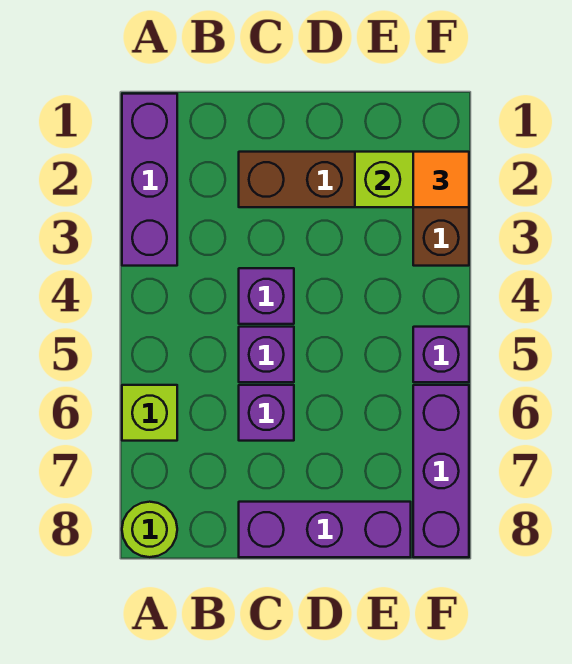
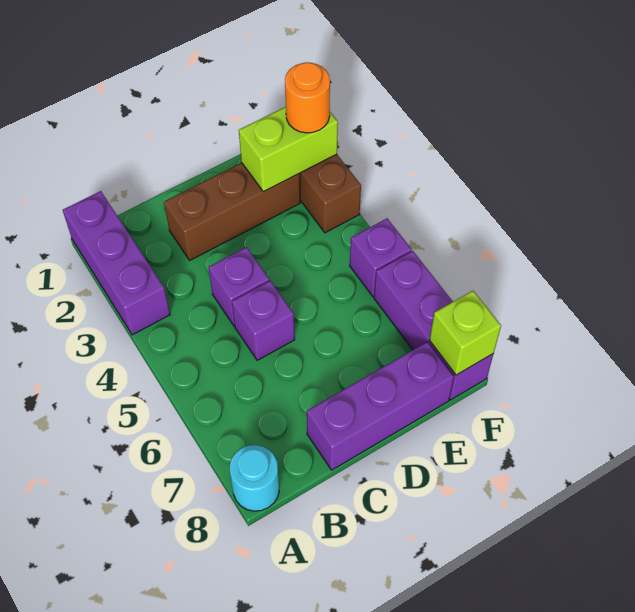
lime 1x1 brick [122,385,177,441] -> lime 1x1 brick moved to [430,291,501,375]
lime 1x1 round brick [122,502,177,557] -> cyan 1x1 round brick [230,445,279,511]
purple 1x1 brick [239,385,294,441] -> none
orange 1x1 tile [413,152,469,207] -> orange 1x1 round brick [285,62,330,133]

